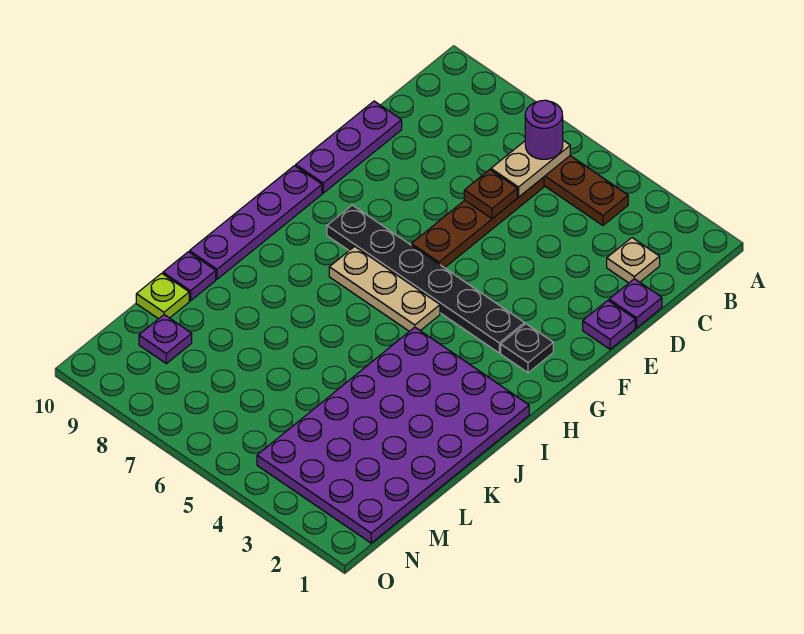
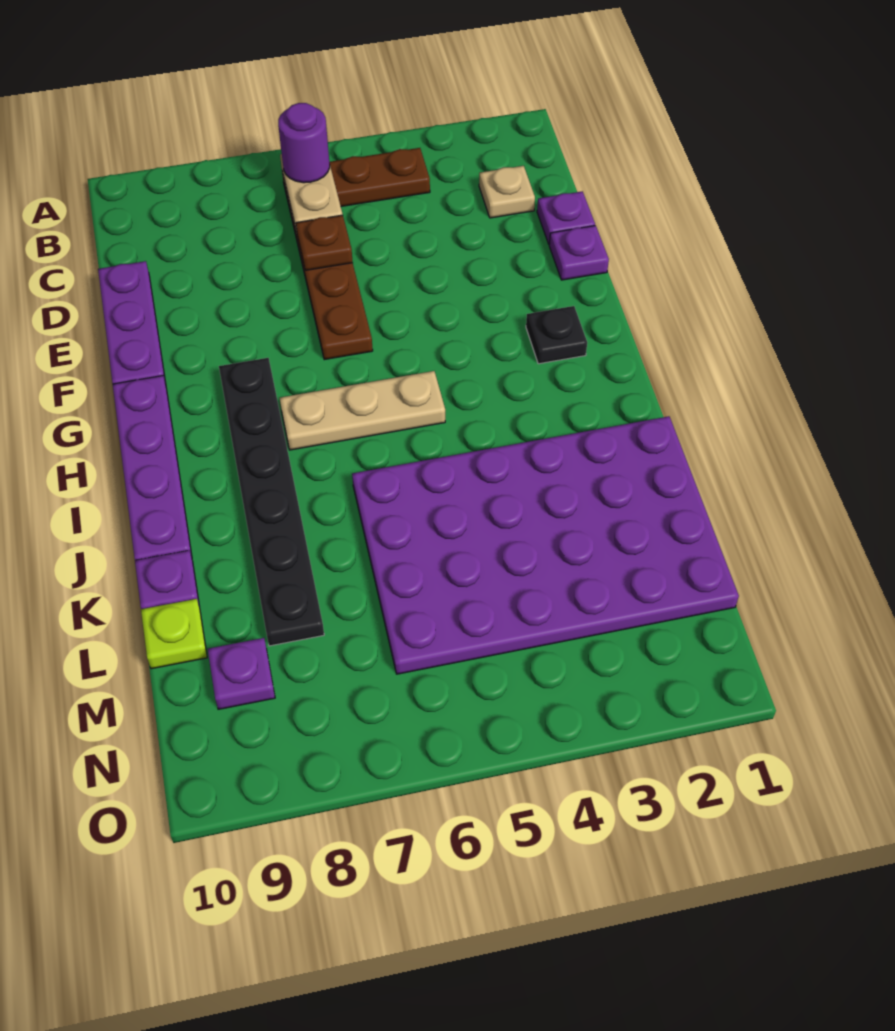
black 1x6 plate [327,205,524,353] -> black 1x6 plate turned to [219,358,324,646]
purple 4x6 plate [257,327,529,543] -> purple 4x6 plate turned to [352,416,739,674]

